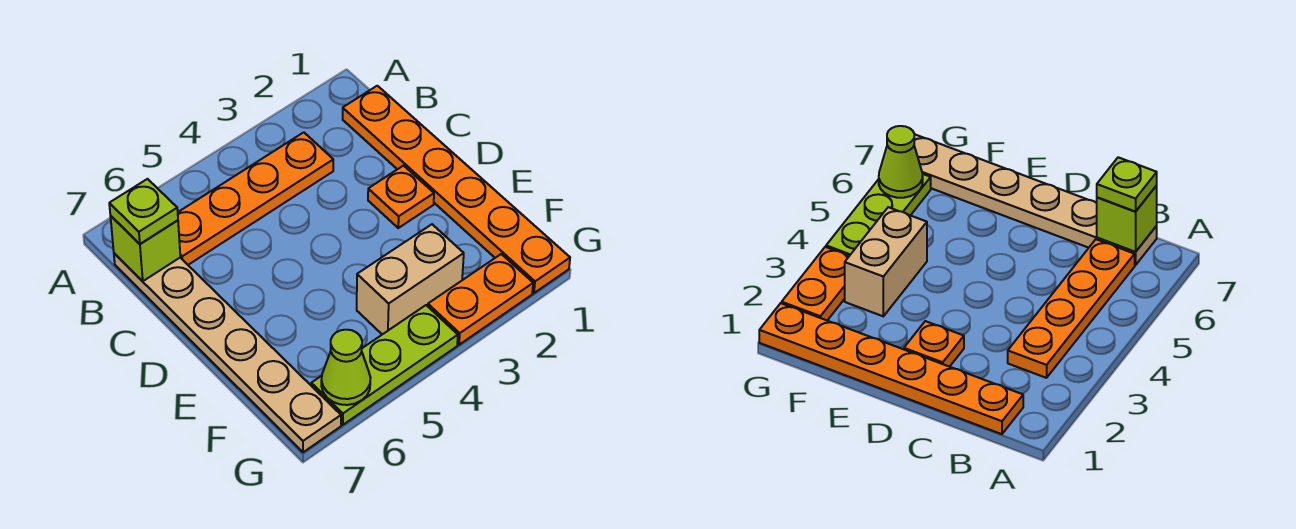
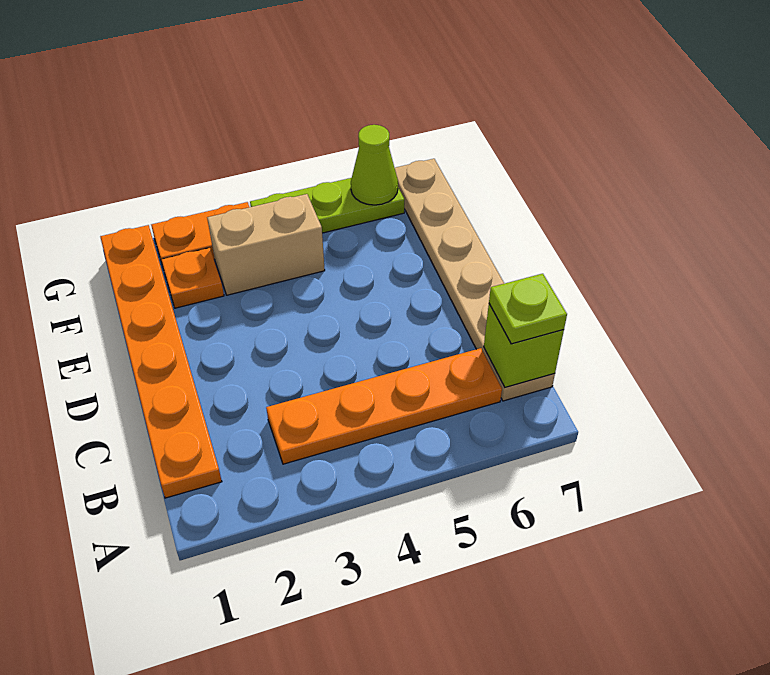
orange 1x1 plate [368,166,434,228] -> orange 1x1 plate moved to [161,248,224,308]

